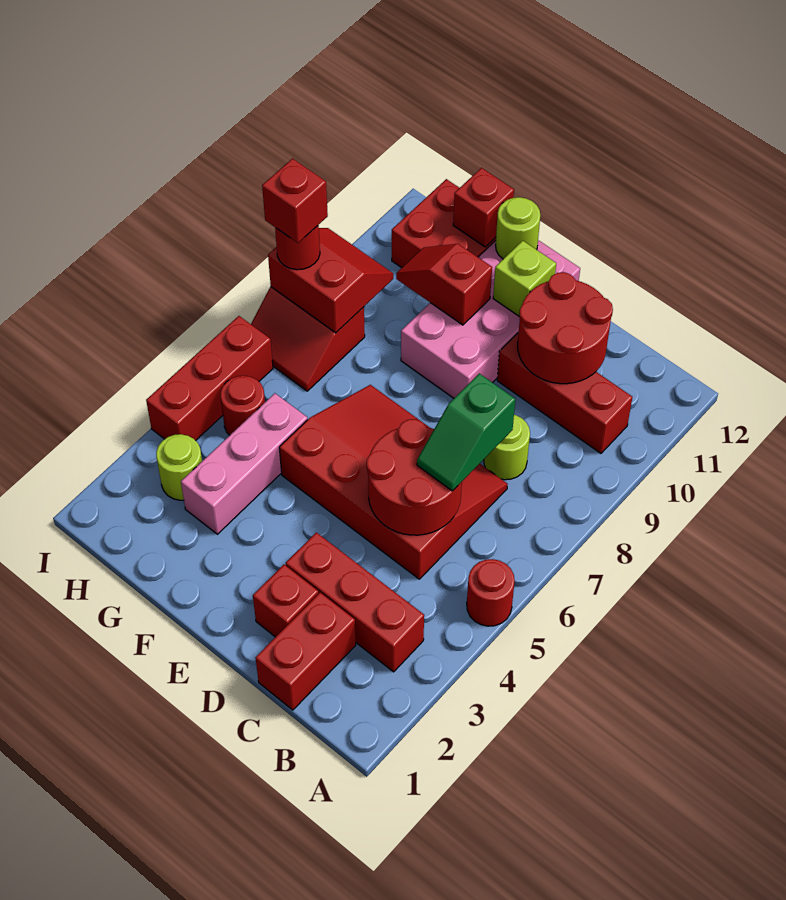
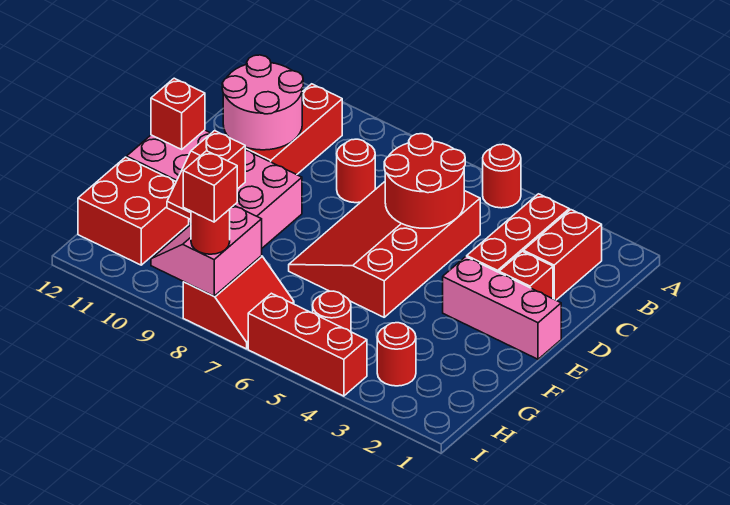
red 1x2 brick [256,593,356,710] -> red 1x2 brick turned to [523,210,602,300]
green 1x2 slope [417,374,515,491] -> none
lime 1x1 round brick [484,415,530,480] -> red 1x1 round brick [337,139,375,203]
red 2x2 round brick [518,272,613,384] -> pink 2x2 round brick [222,55,303,150]
lime 1x1 brick [493,241,556,316] -> none
lime 1x1 round brick [496,197,540,259] -> none
pink 1x3 brick [181,393,308,534] -> pink 1x3 brick moved to [443,257,561,359]
red 1x1 brick [453,168,514,247] -> red 1x1 brick moved to [151,78,205,149]
lime 1x1 round brick [156,434,202,500] -> red 1x1 round brick [377,323,416,386]
red 2x2 slope [268,228,393,333] -> pink 2x2 slope [151,206,262,296]

